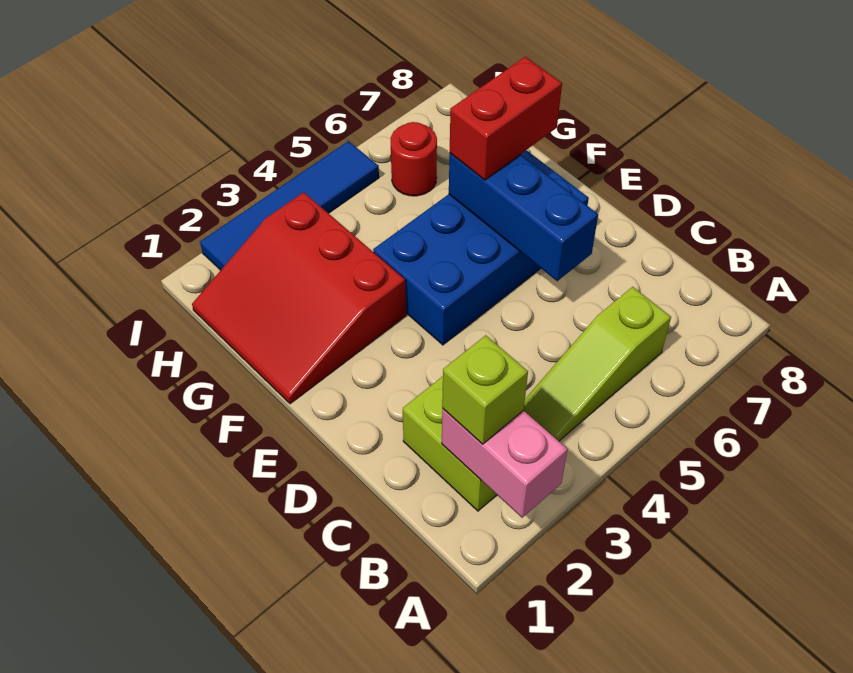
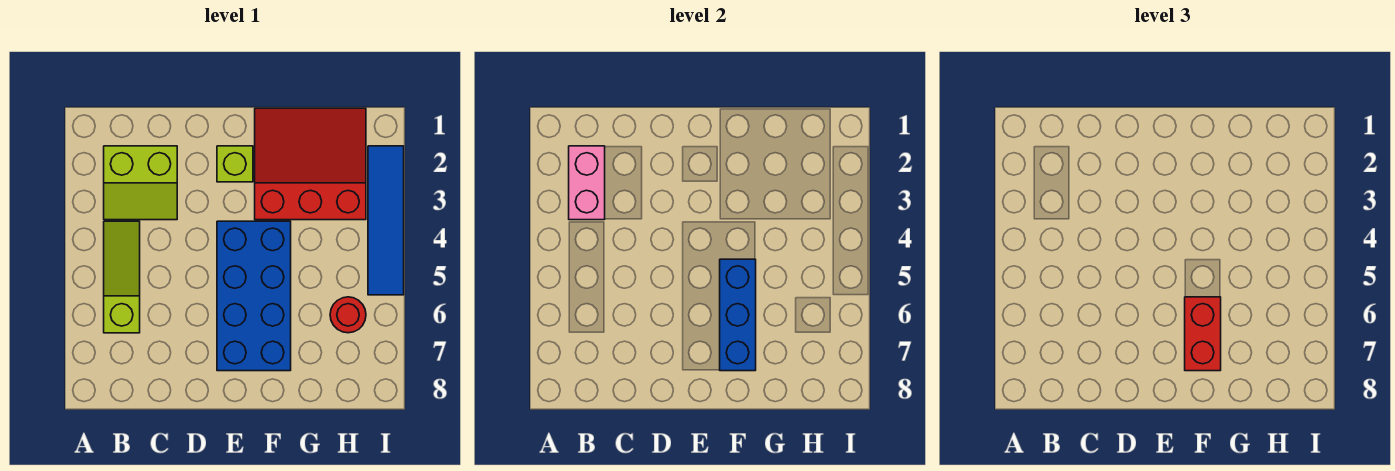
pink 1x2 brick [442,409,568,518] -> pink 1x2 brick turned to [569,146,605,220]
lime 1x1 brick [442,335,528,444] -> lime 1x1 brick moved to [217,146,253,182]
blue 1x3 brick [449,153,598,281] -> blue 1x3 brick turned to [720,259,756,371]

